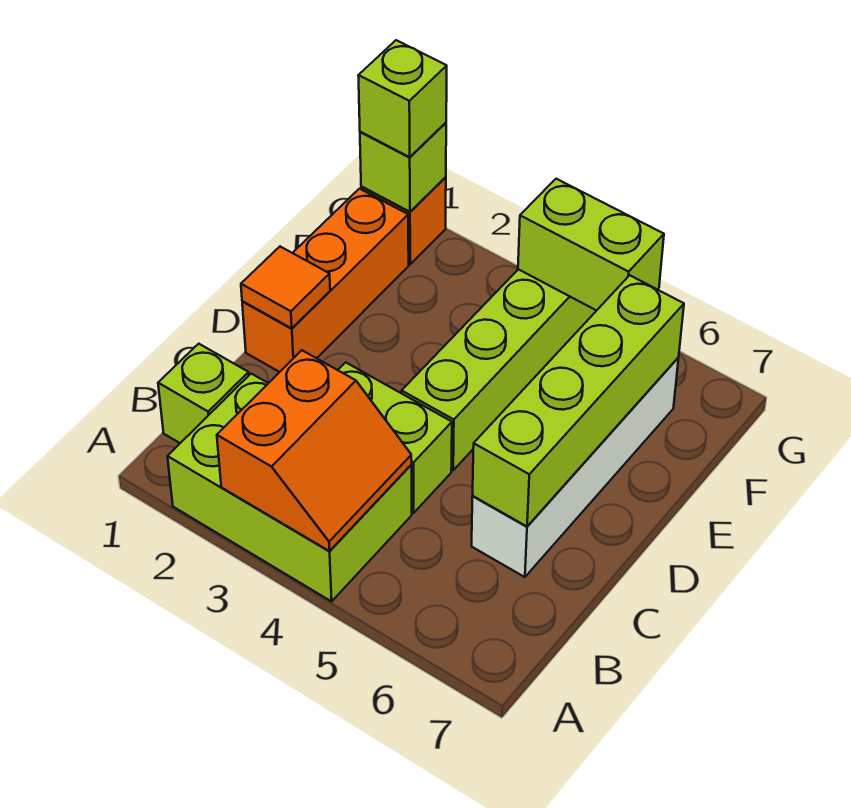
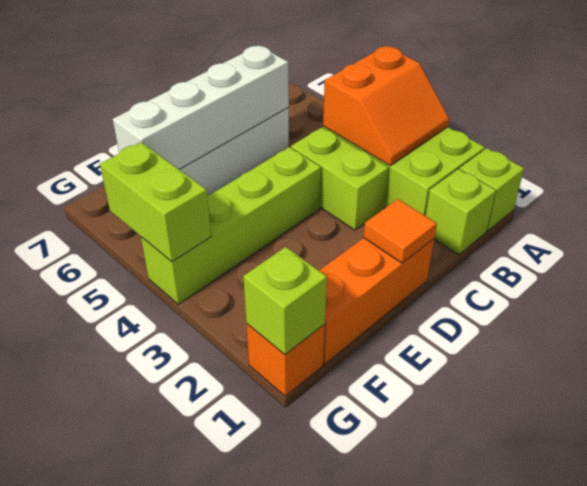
orange 2x2 slope [217,350,412,551] -> orange 2x2 slope turned to [323,46,449,166]
lime 1x4 brick [473,275,684,526] -> white 1x4 brick [113,46,289,169]
lime 1x1 brick [358,40,447,157] -> lime 1x1 brick moved to [460,148,524,231]

